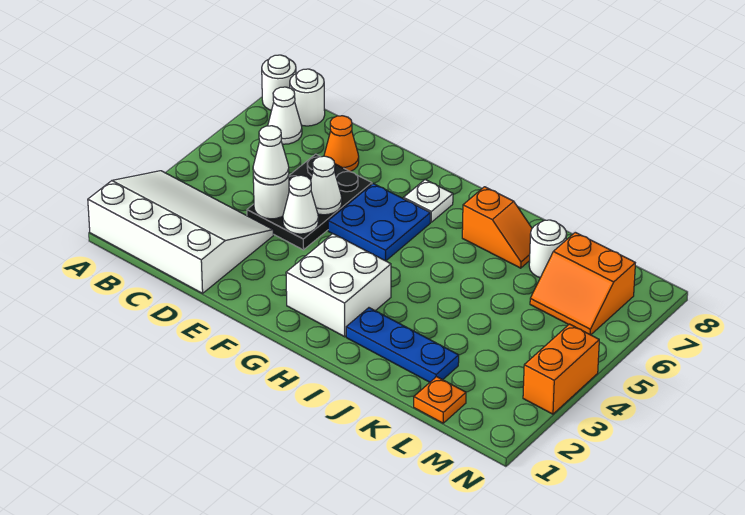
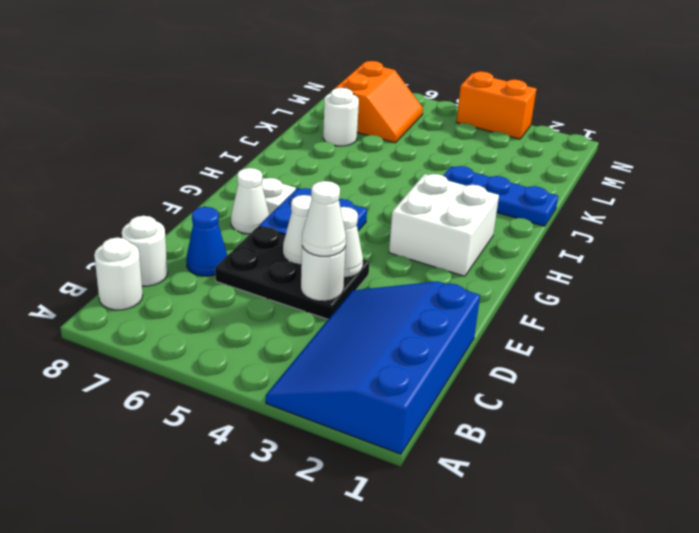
white 3x4 slope [88,171,273,293] -> blue 3x4 slope [266,281,480,454]
white 1x1 round brick [262,55,296,110] -> white 1x1 round brick moved to [122,216,168,286]
white 1x1 cone [268,87,302,144] -> white 1x1 cone moved to [231,168,269,234]
orange 1x1 cone [324,116,359,172] -> blue 1x1 cone [186,207,227,276]
blue 1x3 plate [346,308,459,382] -> blue 1x3 plate turned to [443,166,558,226]
orange 1x2 slope [462,187,532,268] -> none
orange 1x1 plate [414,377,466,423] -> none

